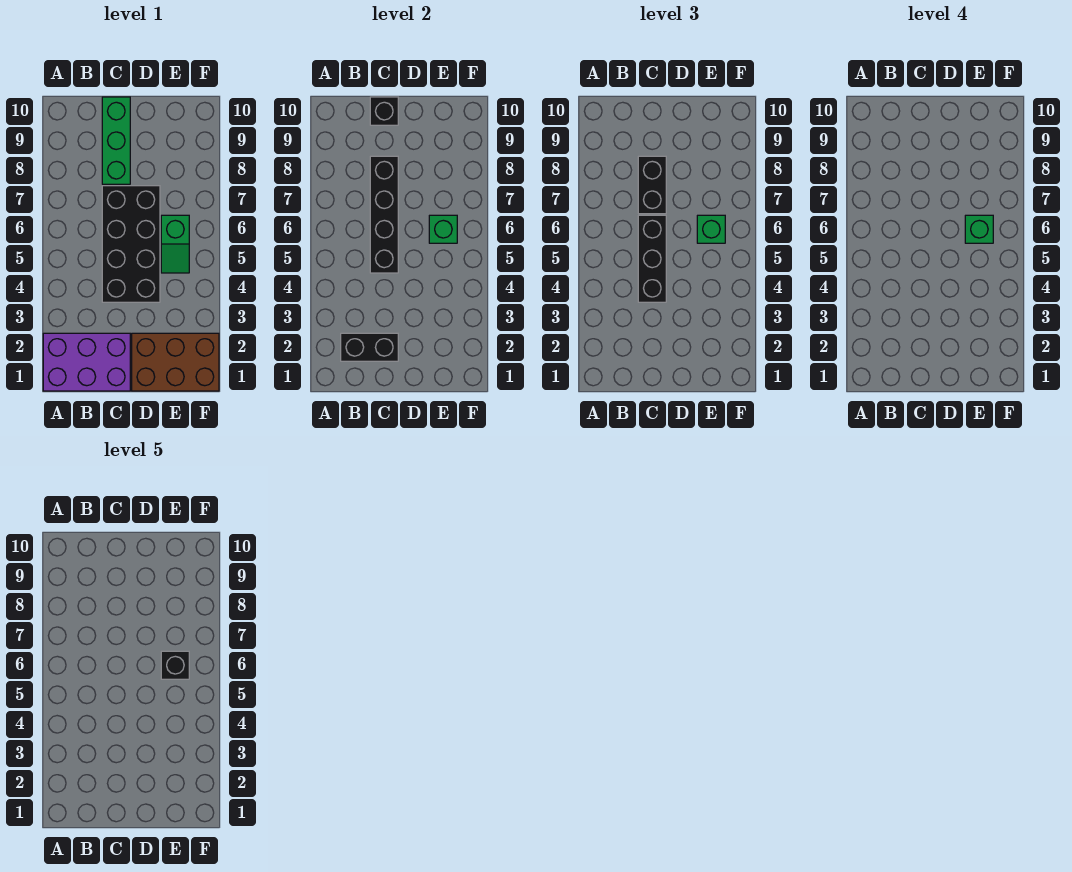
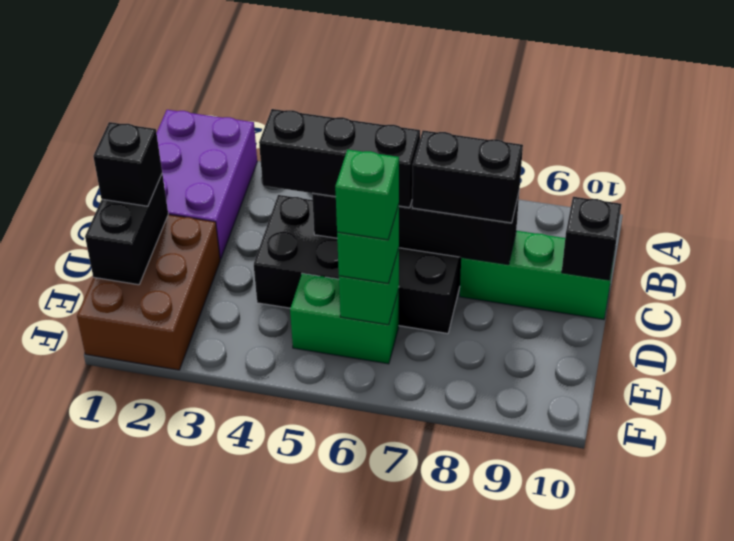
black 1x2 brick [341,333,398,361] -> black 1x2 brick moved to [85,174,168,285]
green 1x2 slope [161,215,189,273] -> green 1x2 brick [290,273,399,364]
black 1x1 brick [161,651,189,679] -> black 1x1 brick moved to [93,122,162,206]

